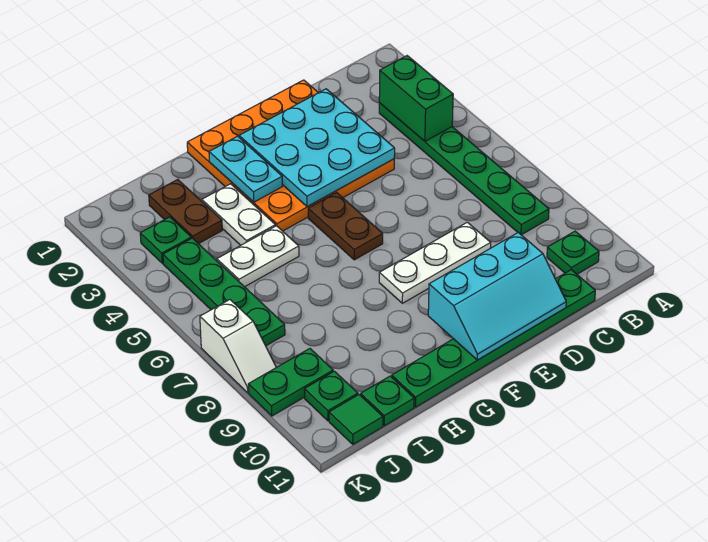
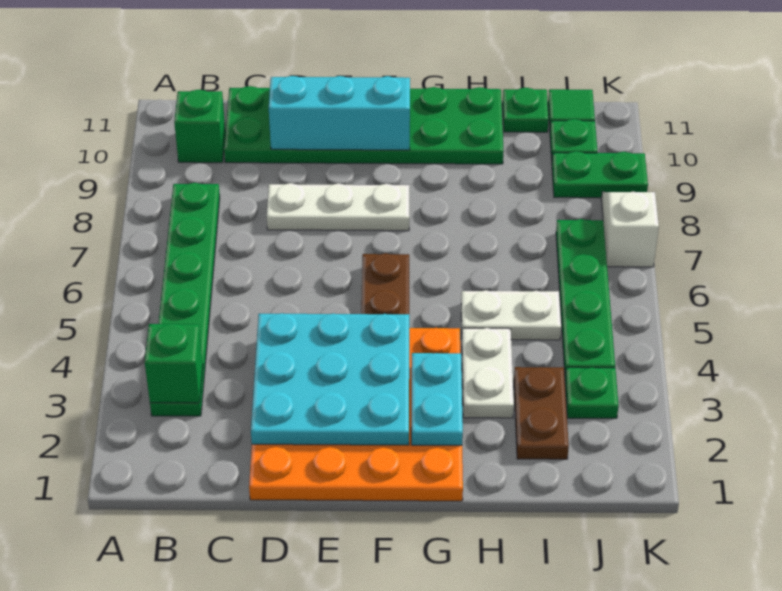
green 1x2 brick [379,56,453,141] -> green 1x1 brick [145,324,203,403]
green 1x1 plate [547,231,599,274] -> green 1x1 brick [174,89,225,163]
green 1x6 plate [392,270,595,407] -> green 2x6 plate [224,86,504,164]

